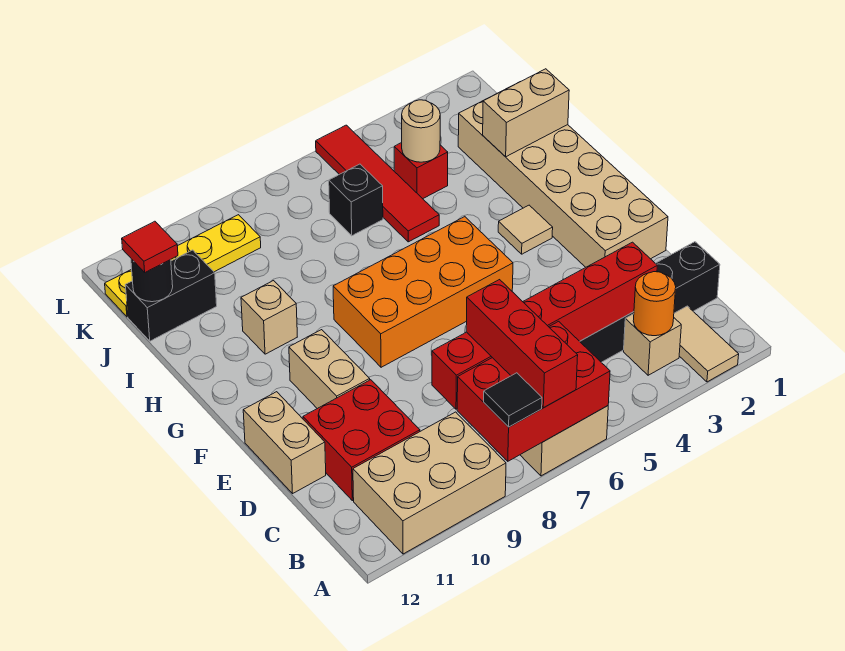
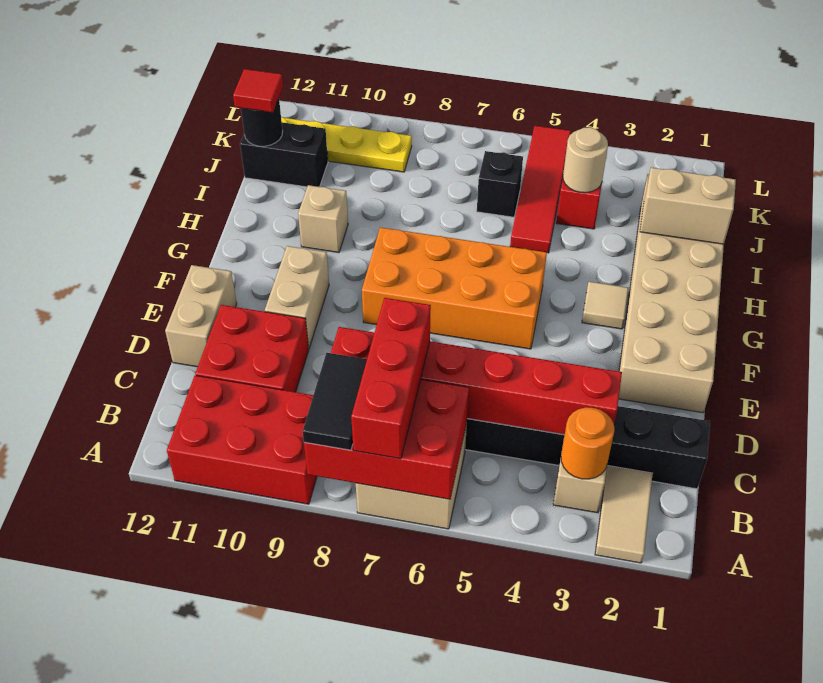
black 1x1 tile [484,373,542,427] -> black 1x2 tile [303,353,367,450]
tan 2x3 brick [353,412,506,554] -> red 2x3 brick [167,375,317,504]

